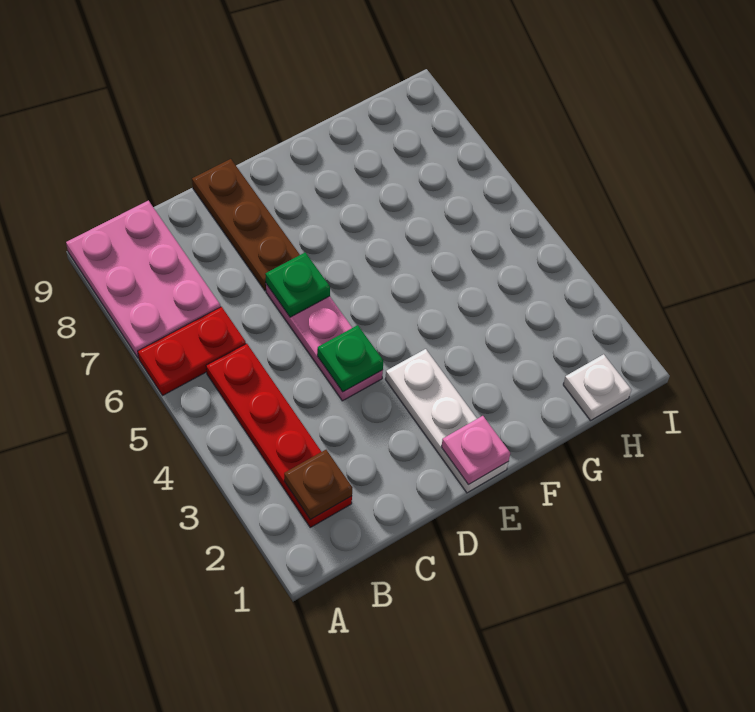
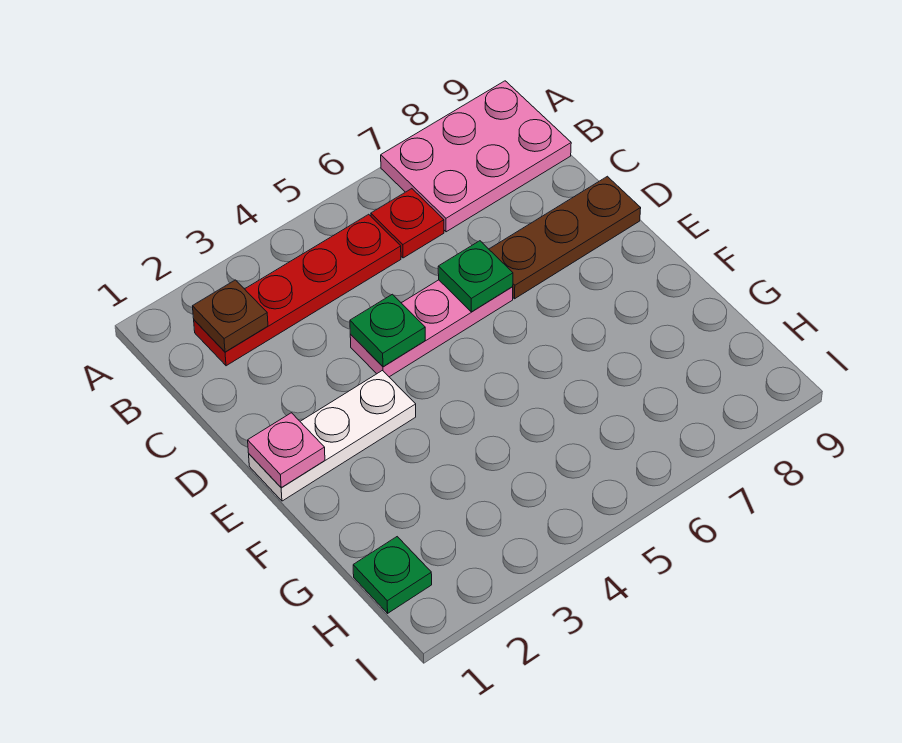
red 1x2 plate [138,307,246,395] -> red 1x1 plate [371,189,444,258]
white 1x1 plate [563,354,631,420] -> green 1x1 plate [353,537,432,613]

